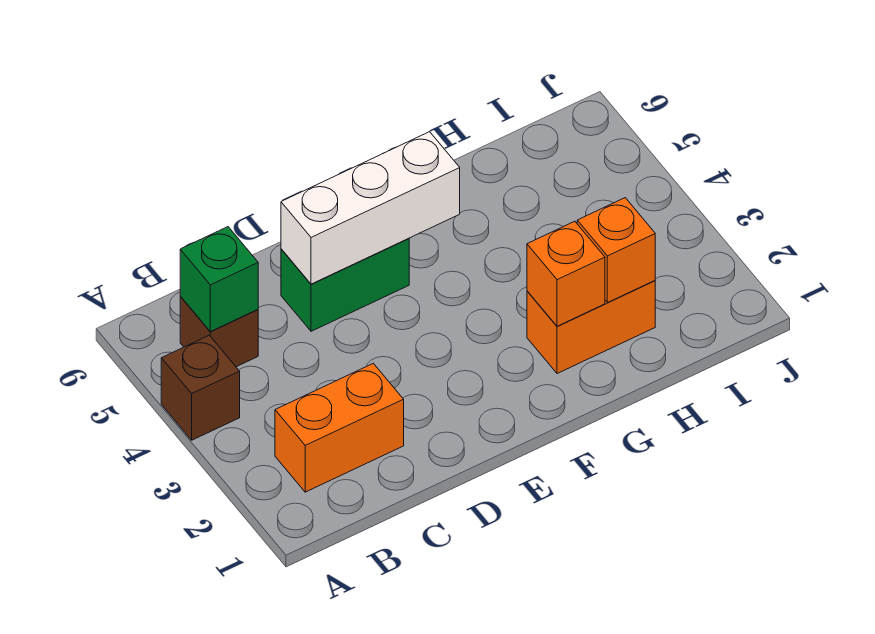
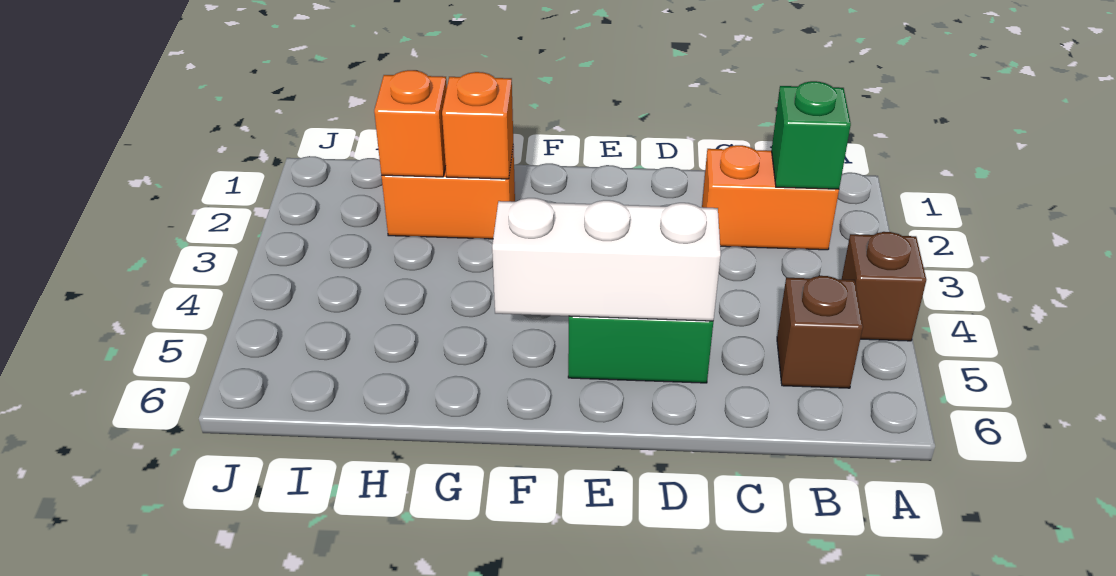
green 1x1 brick [180,227,258,332] -> green 1x1 brick moved to [772,81,851,189]

